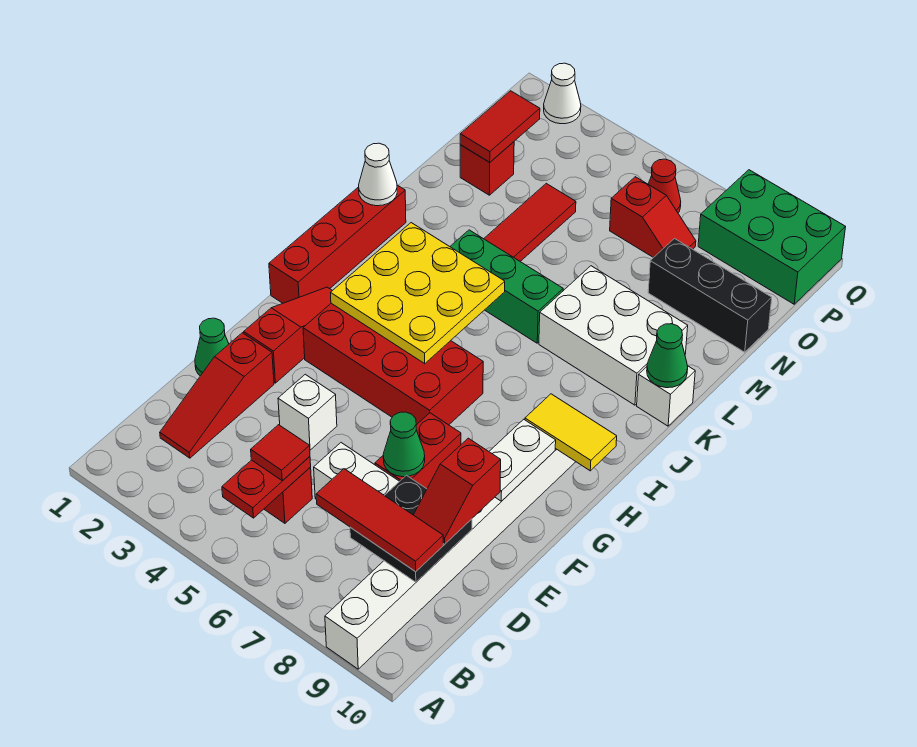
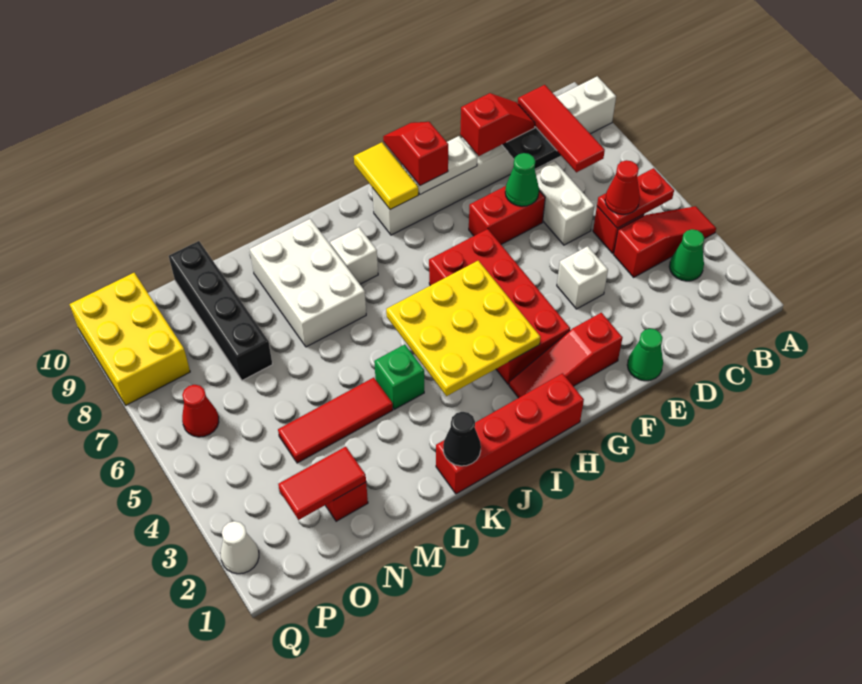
red 1x3 slope [160,333,274,458] -> red 1x3 slope moved to [614,206,716,277]
red 1x1 tile [251,425,310,481] -> red 1x1 cone [605,160,640,214]
white 1x1 cone [359,143,397,206] -> black 1x1 cone [443,412,481,466]
green 1x3 brick [450,230,563,343] -> green 1x1 brick [374,344,424,409]
white 1x1 brick [637,366,695,426] -> white 1x1 brick moved to [330,227,378,284]
green 1x1 cone [647,324,688,388] -> green 1x1 cone moved to [669,229,704,281]
black 1x3 brick [648,239,772,352] -> black 1x4 brick [169,241,273,380]
red 1x2 slope [610,177,696,258] -> red 1x2 slope moved to [383,122,448,186]
green 2x3 brick [698,170,846,304] -> yellow 2x3 brick [69,273,190,405]

